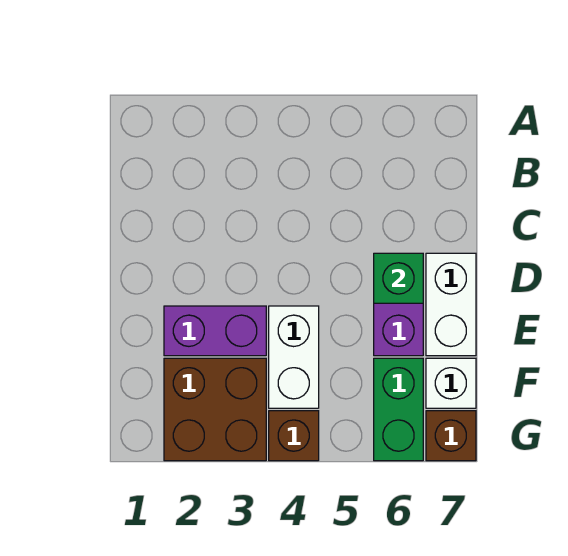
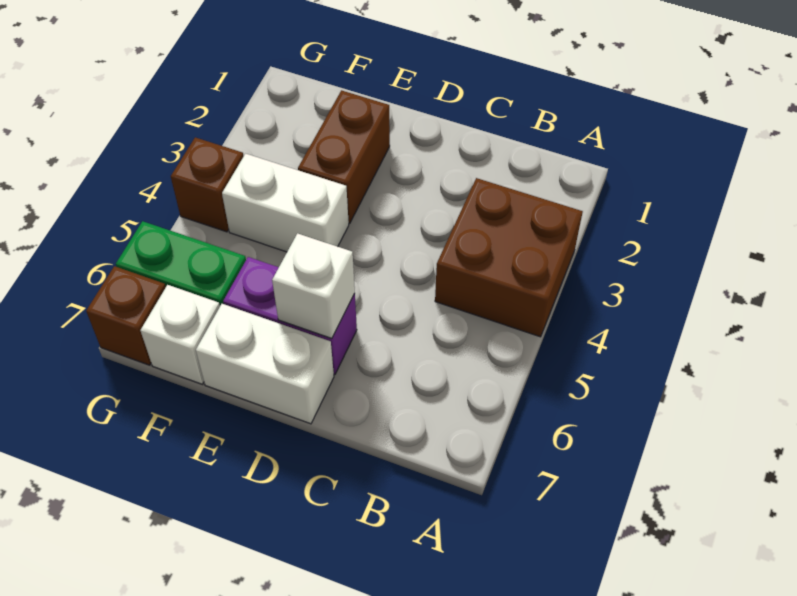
green 1x1 brick [374,253,423,303] -> white 1x1 brick [272,233,355,339]
purple 1x2 brick [164,306,266,356] -> brown 1x2 brick [298,90,390,223]
brown 2x2 brick [164,358,266,461] -> brown 2x2 brick moved to [435,178,583,337]

